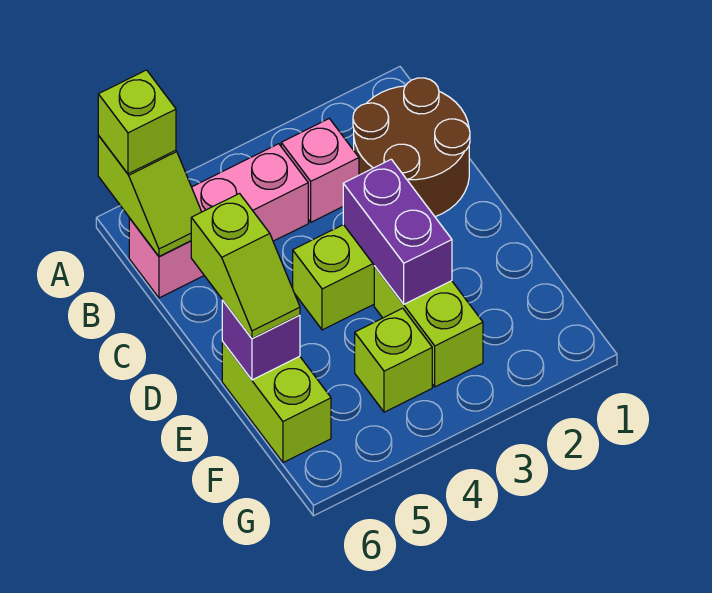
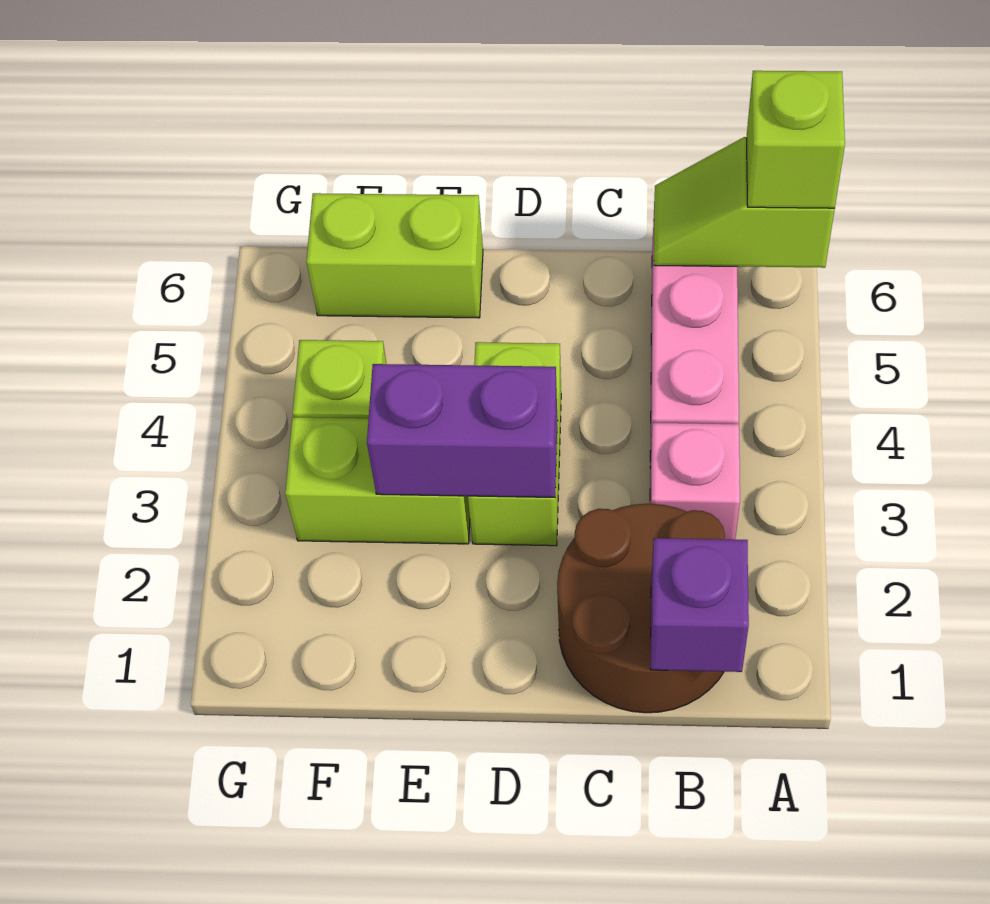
lime 1x2 slope [191,194,300,339] -> none
purple 1x1 brick [222,300,300,380] -> purple 1x1 brick moved to [650,538,749,672]

